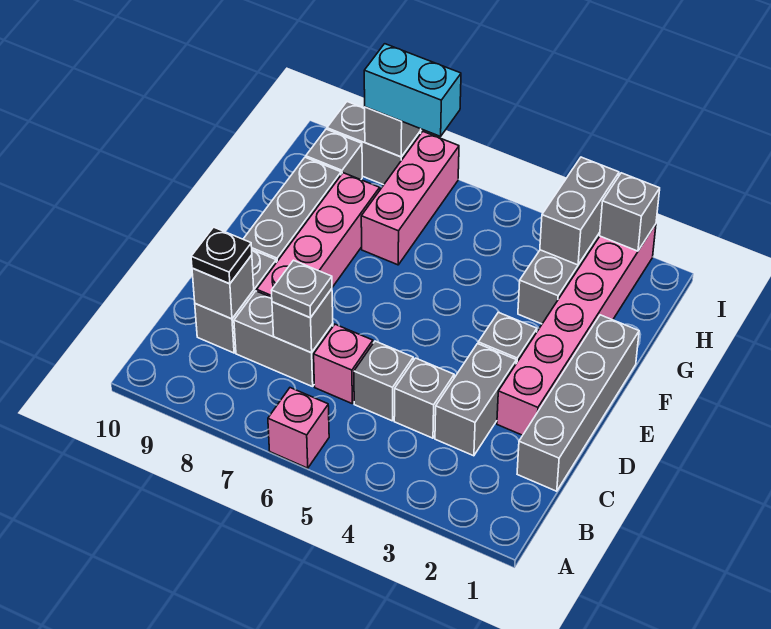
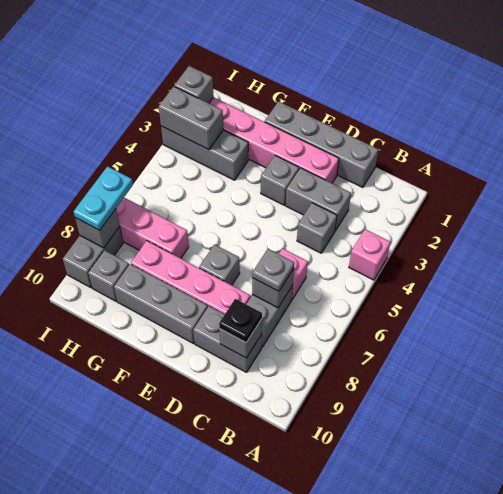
pink 1x1 brick [268,388,329,468] -> pink 1x1 brick moved to [349,229,390,280]
grey 1x1 brick [354,341,413,421] -> grey 1x1 brick moved to [199,245,240,285]
cyan 1x2 brick [364,44,461,136] -> cyan 1x2 plate [74,166,133,230]

